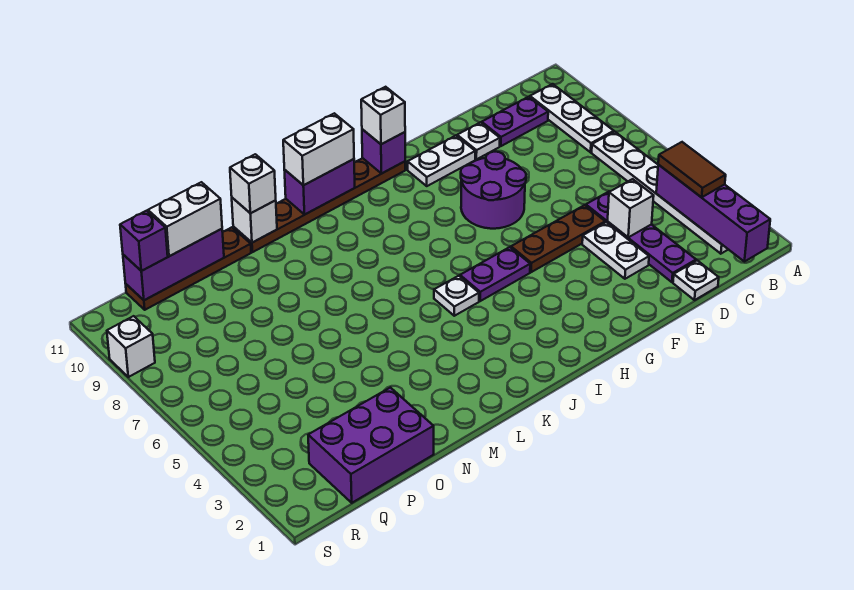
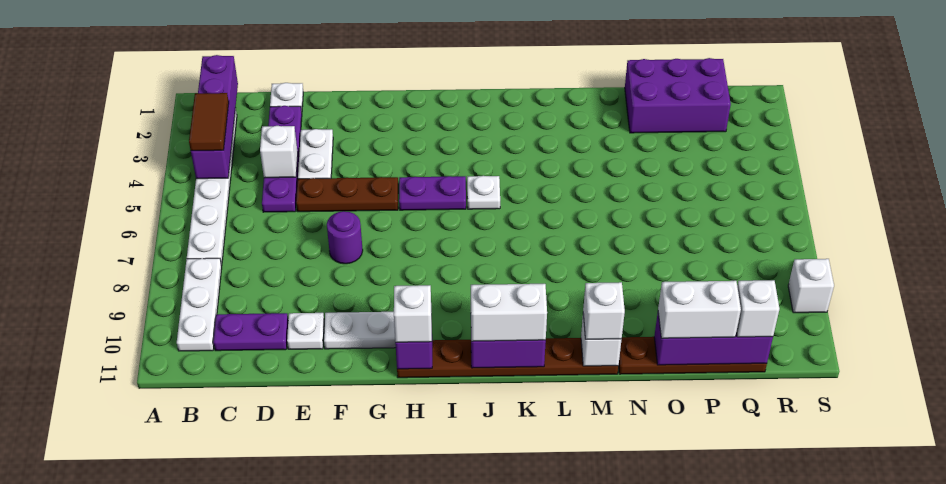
purple 2x2 round brick [461,152,526,229] -> purple 1x1 round brick [327,211,363,264]
purple 1x1 brick [120,211,168,271] -> white 1x1 brick [736,280,780,337]

